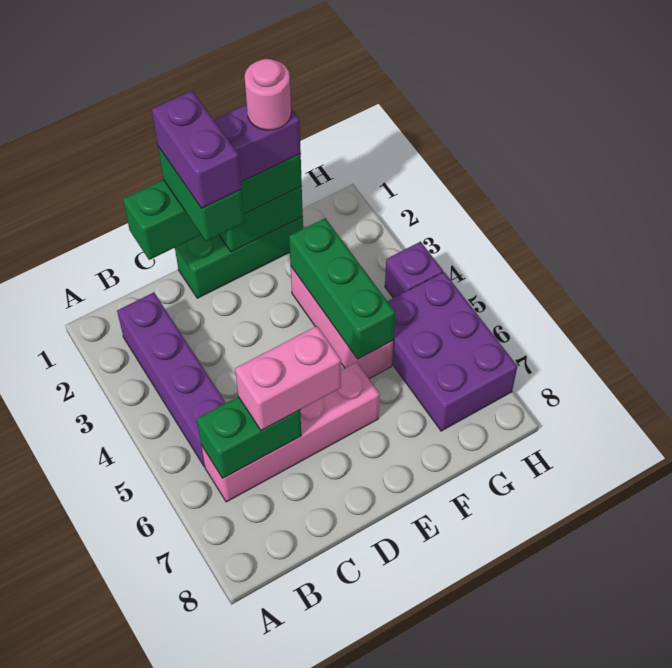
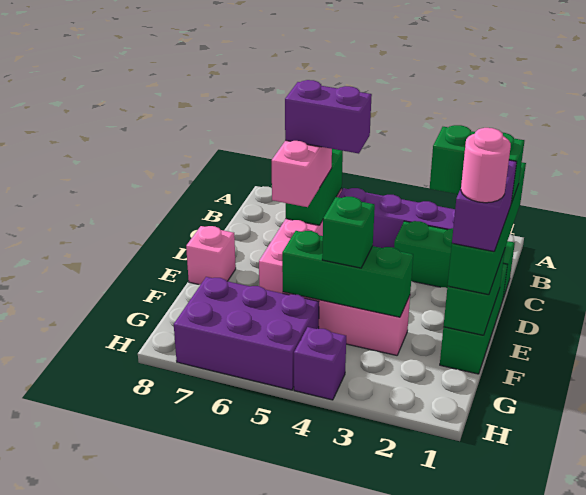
none -> green 1x3 brick [394,221,515,298]
purple 1x2 brick [152,91,241,208] -> purple 1x2 brick moved to [285,80,372,154]
none -> pink 1x1 brick [186,226,236,285]
none -> green 1x1 brick [322,197,375,268]

